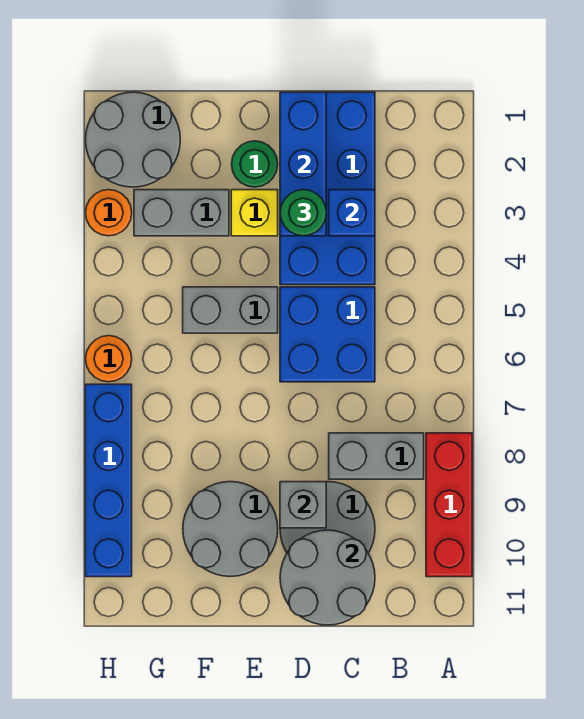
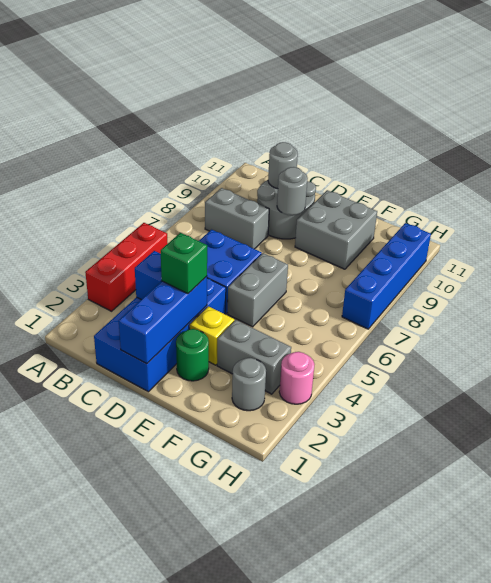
red 1x3 brick [426,433,472,577] -> red 1x3 brick moved to [85,223,168,311]
grey 2x2 round brick [280,530,375,625] -> grey 1x1 round brick [268,142,298,189]
green 1x1 round brick [280,190,326,236] -> green 1x1 brick [161,233,207,294]
grey 1x1 brick [280,482,326,528] -> grey 1x1 round brick [277,167,308,215]
grey 1x2 brick [183,287,278,333] -> grey 1x2 brick turned to [228,253,288,327]
grey 2x2 round brick [183,482,278,577] -> grey 2x2 brick [295,190,377,269]
grey 2x2 round brick [85,92,180,187] -> grey 1x1 round brick [232,358,266,411]
orange 1x1 round brick [86,190,132,236] -> pink 1x1 round brick [279,352,315,404]
orange 1x1 round brick [86,336,132,382] -> none

